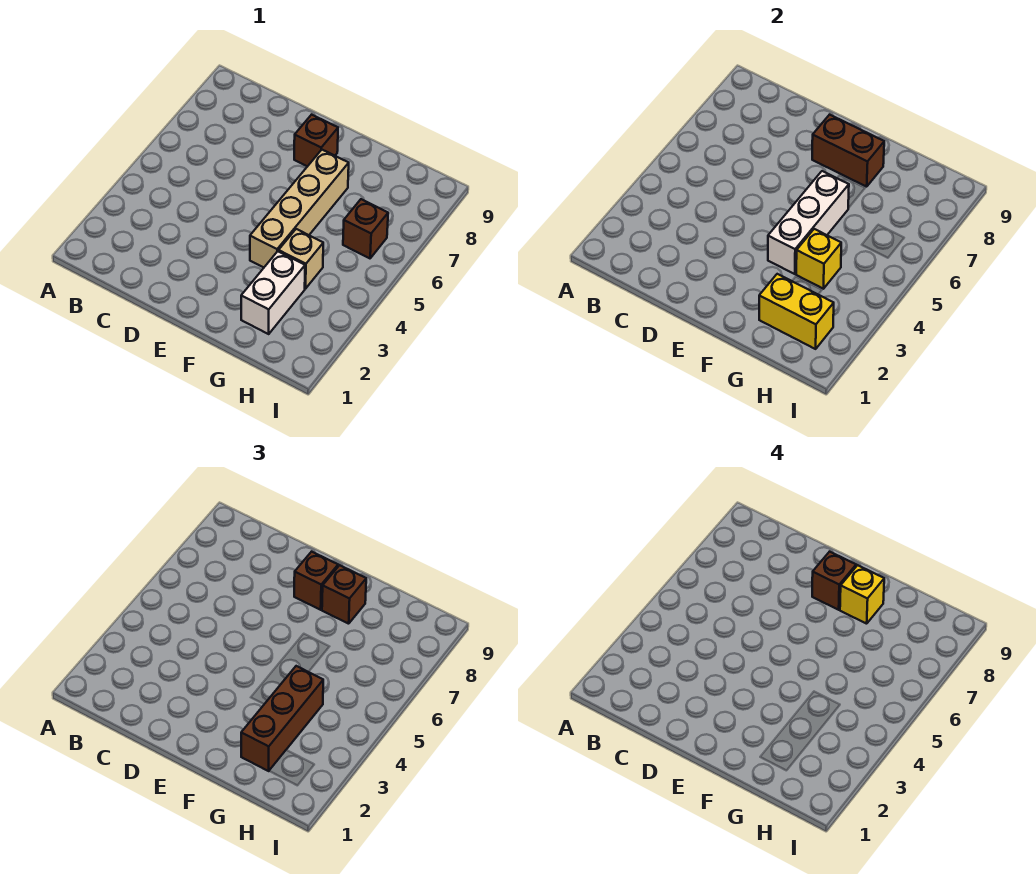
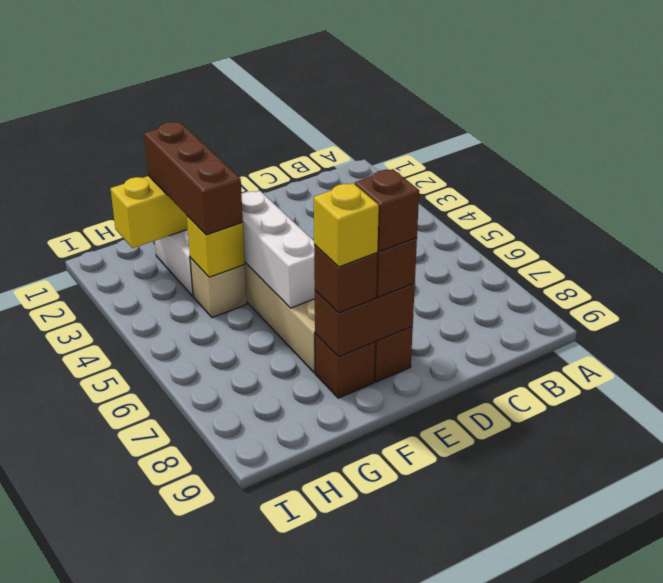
brown 1x1 brick [343,199,388,258] -> brown 1x1 brick moved to [315,334,375,398]

